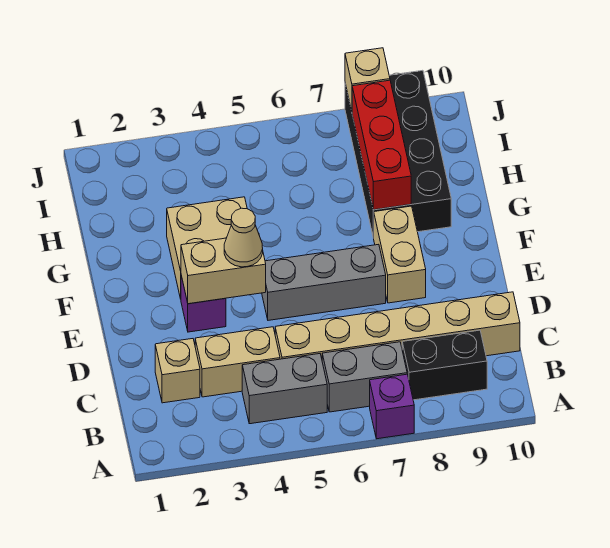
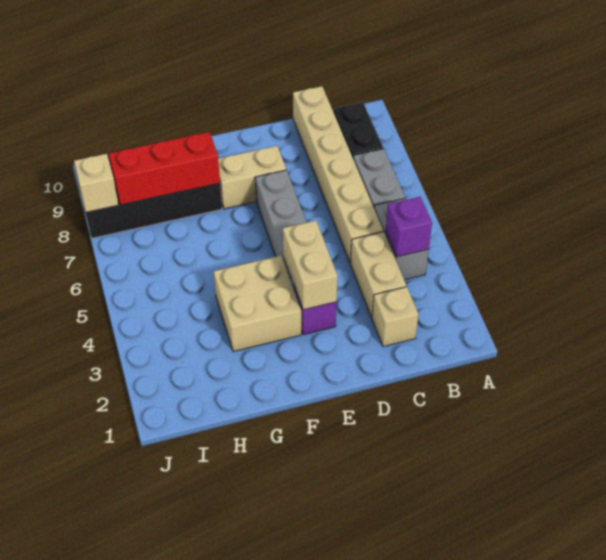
purple 1x1 brick [370,374,414,439] -> purple 1x1 brick moved to [386,197,432,257]
tan 1x1 cone [224,208,263,267] -> none

